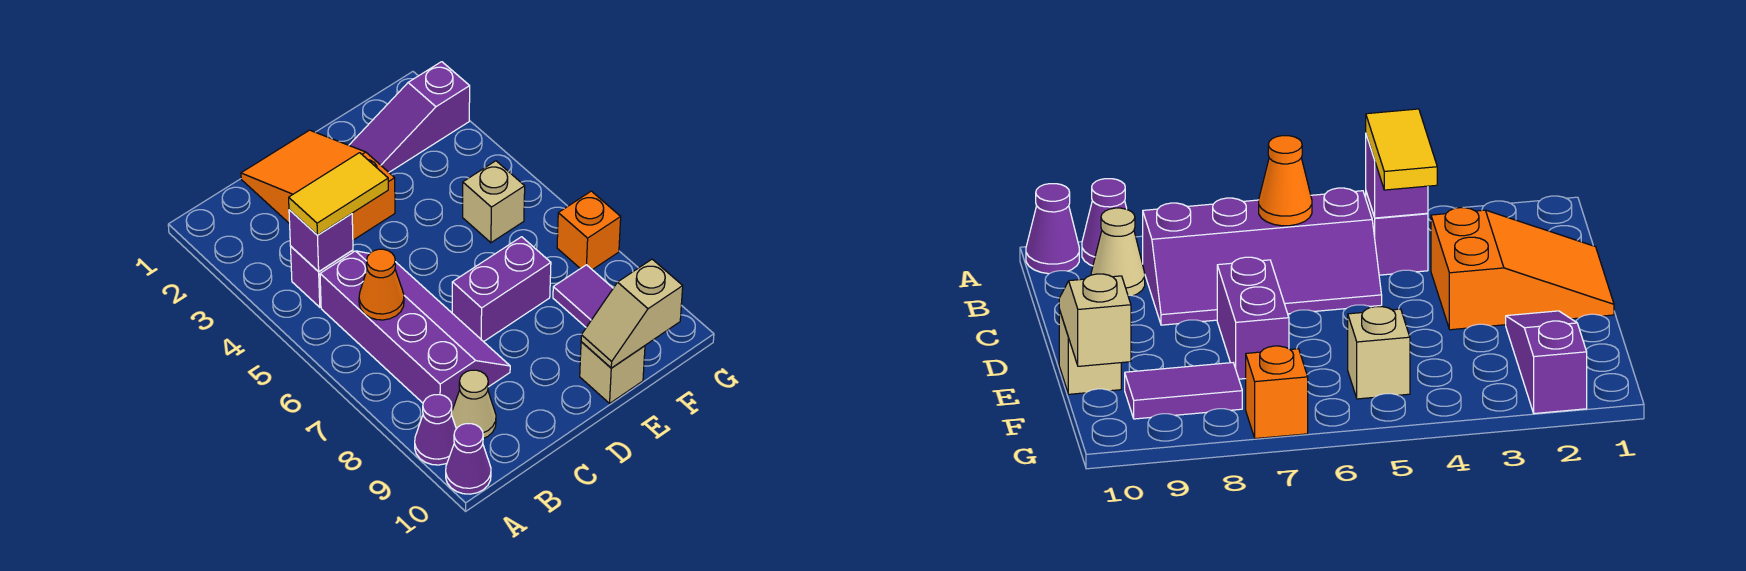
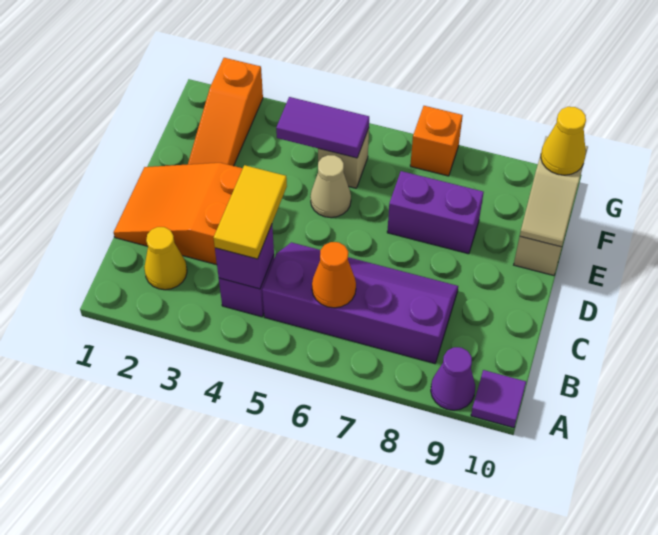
purple 1x1 cone [446,424,491,494] -> purple 1x1 tile [471,370,526,428]
none -> yellow 1x1 cone [144,227,187,290]
tan 1x1 cone [451,370,496,439] -> tan 1x1 cone moved to [311,155,351,218]
purple 1x2 brick [452,237,551,342] -> purple 1x2 brick turned to [387,171,484,254]
purple 1x3 slope [349,62,470,172] -> orange 1x3 slope [188,58,263,166]
purple 1x2 tile [553,265,613,327] -> purple 1x2 tile moved to [276,97,369,158]
none -> yellow 1x1 cone [541,107,586,175]

